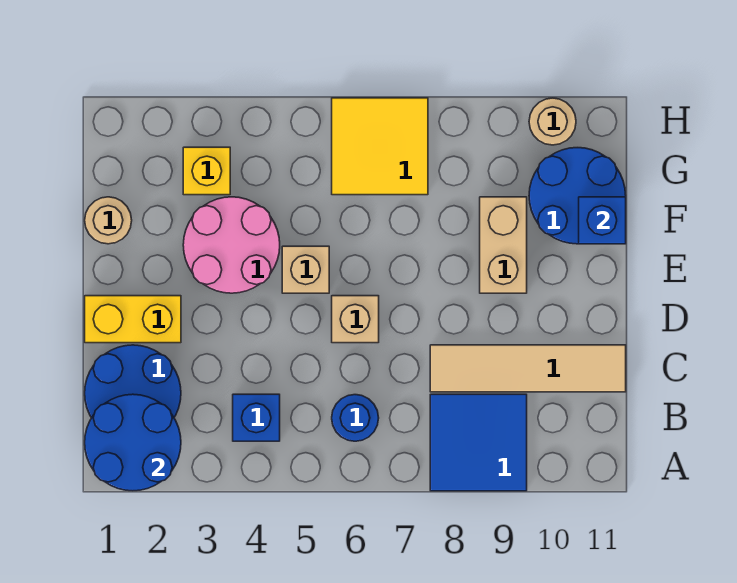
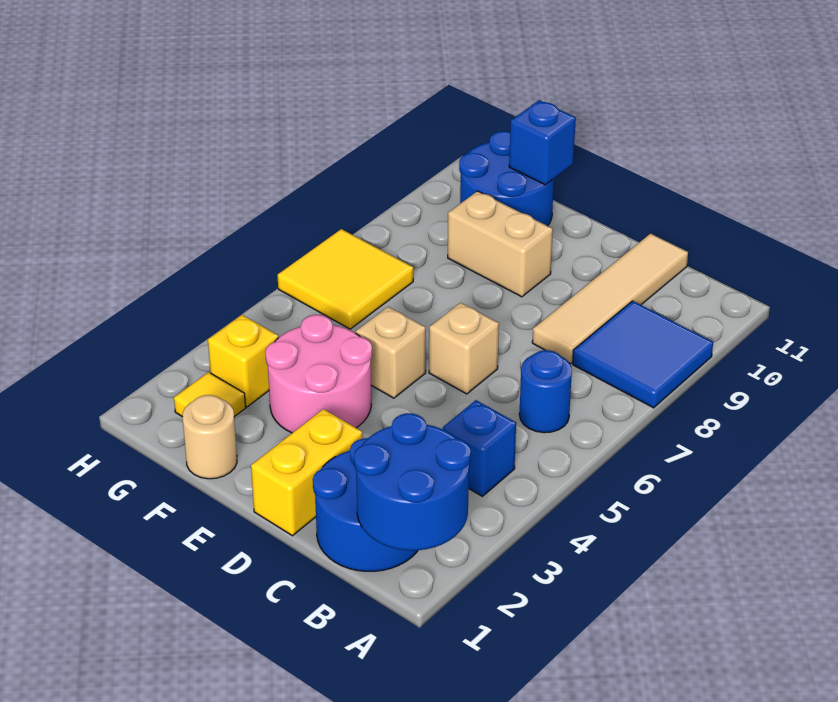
none -> yellow 1x1 tile [174,372,245,417]
tan 1x1 round brick [529,98,576,145] -> none

